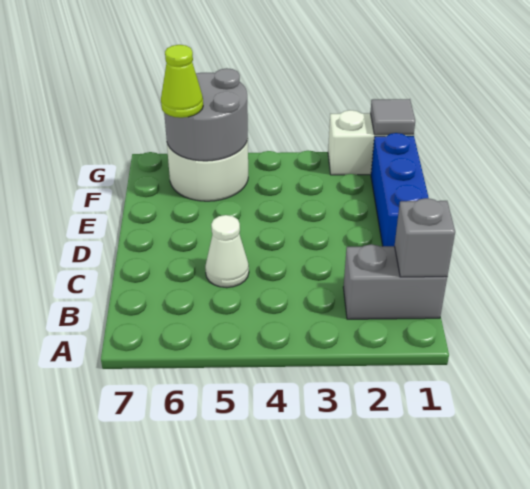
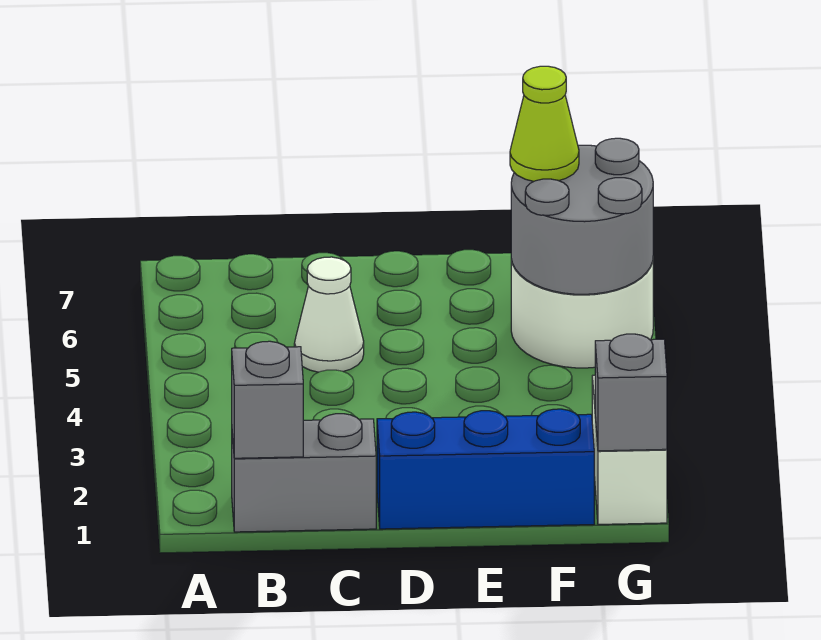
grey 1x2 brick [343,244,447,319] -> grey 1x2 brick turned to [232,414,376,532]
grey 1x1 tile [370,99,415,135] -> grey 1x1 brick [595,334,667,451]

